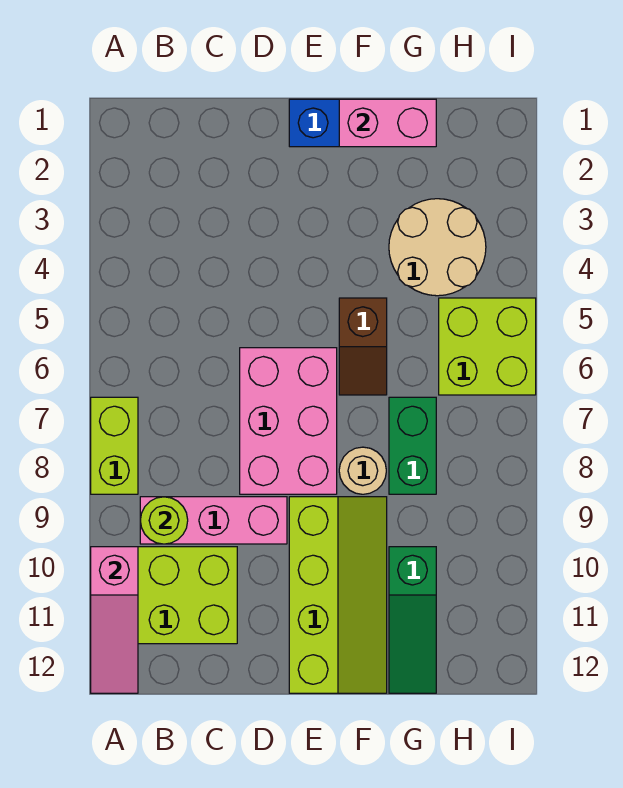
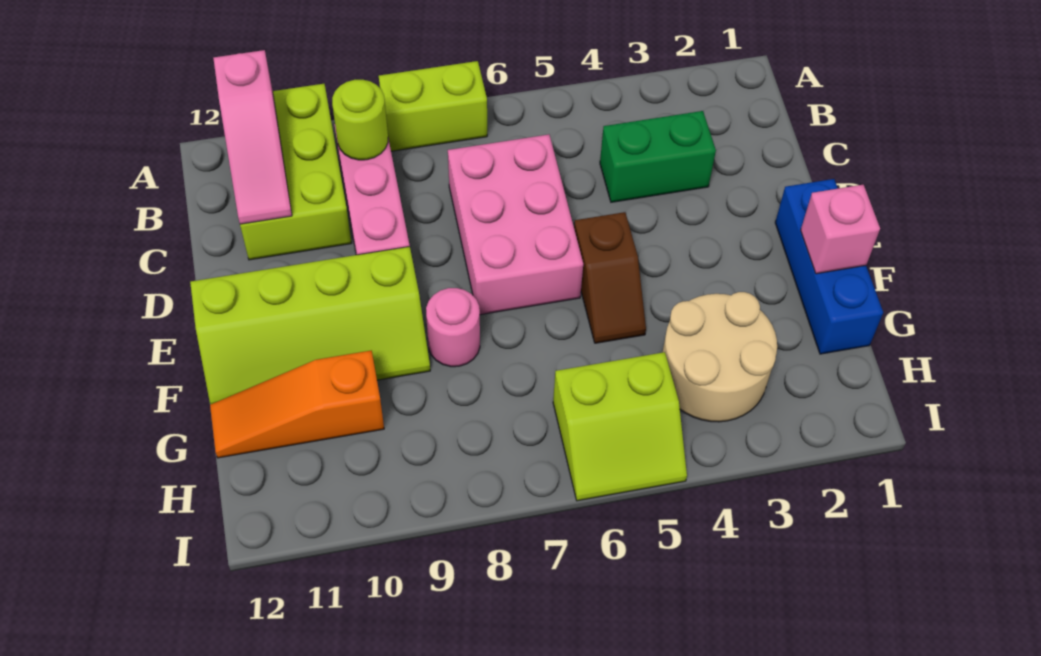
pink 1x3 slope [91,547,138,693] -> pink 1x3 slope turned to [213,50,292,224]
pink 2x3 brick [240,348,337,494] -> pink 2x3 brick turned to [448,134,583,315]
pink 1x2 brick [339,99,436,147] -> pink 1x1 brick [801,185,880,274]
brown 1x2 slope [339,298,387,395] -> brown 1x2 slope turned to [574,212,646,343]
tan 1x1 round brick [339,447,386,494] -> pink 1x1 round brick [426,288,480,367]
green 1x2 brick [389,397,436,494] -> green 1x2 brick moved to [600,111,716,202]
green 1x3 slope [389,547,436,693] -> orange 1x3 slope [210,351,384,458]
lime 2x2 brick [439,298,536,395] -> lime 2x2 slope [553,352,687,501]

